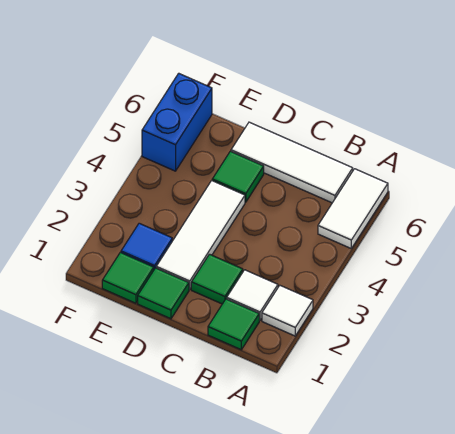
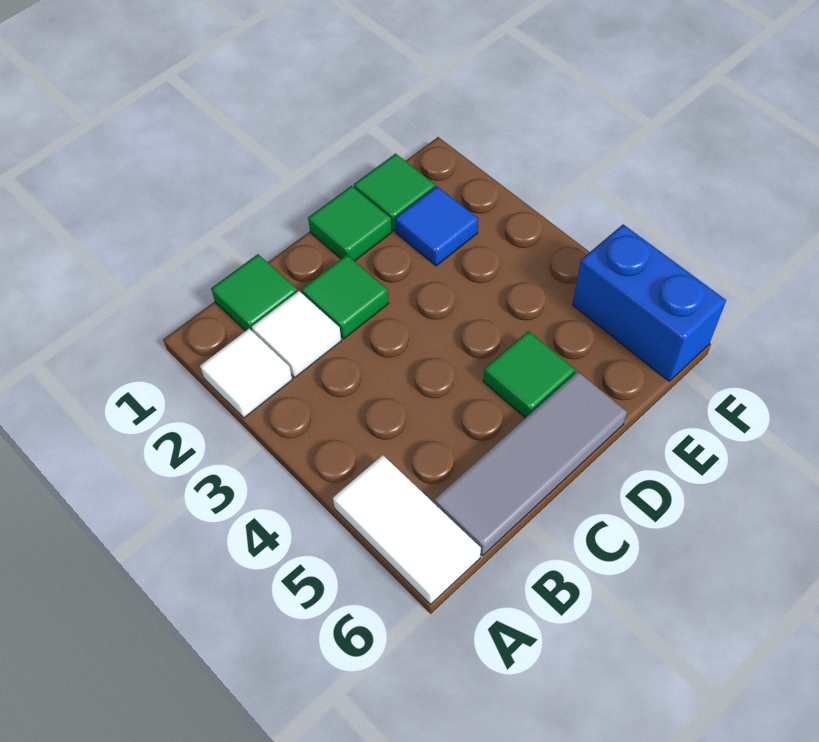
white 1x3 tile [231,122,353,203] -> grey 1x3 tile [434,372,627,556]
white 1x3 tile [156,181,245,290] -> none

